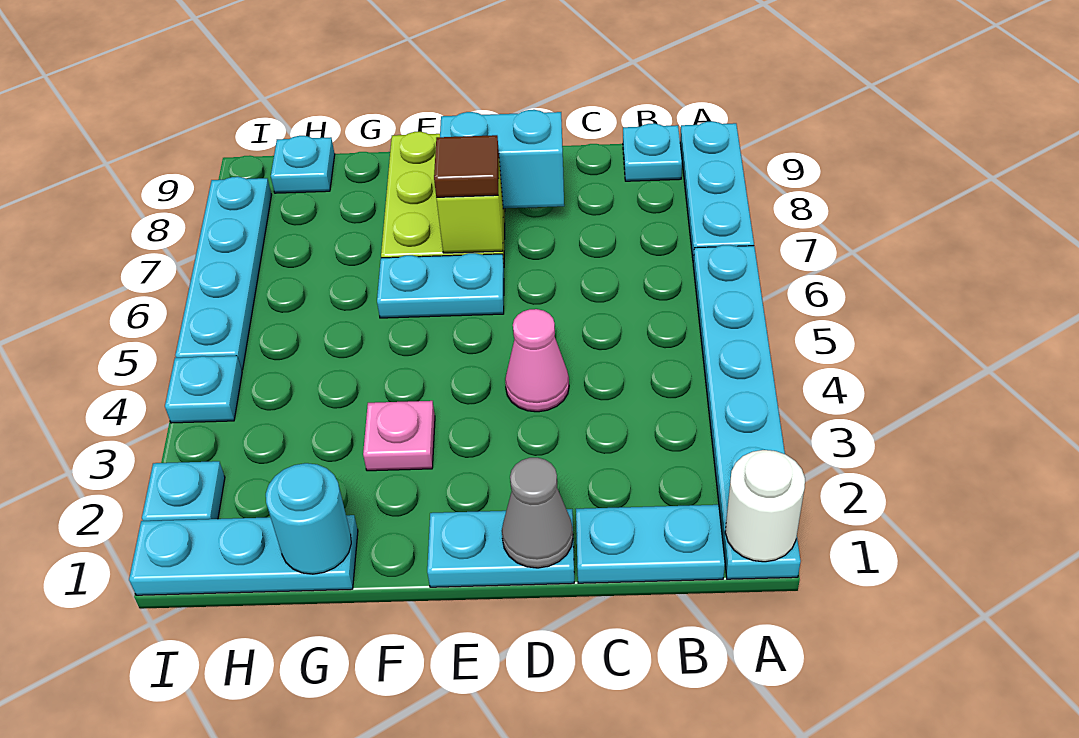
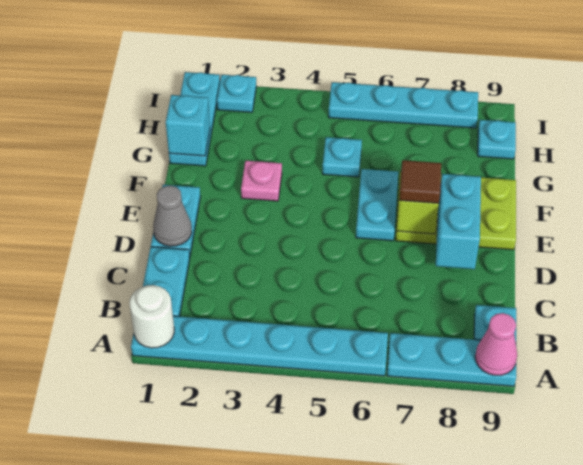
pink 1x1 cone [505,309,569,412] -> pink 1x1 cone moved to [475,313,517,375]
cyan 1x1 round brick [266,463,351,574] -> cyan 1x1 brick [166,95,210,156]
cyan 1x1 plate [165,356,242,423] -> cyan 1x1 plate moved to [322,137,362,177]

